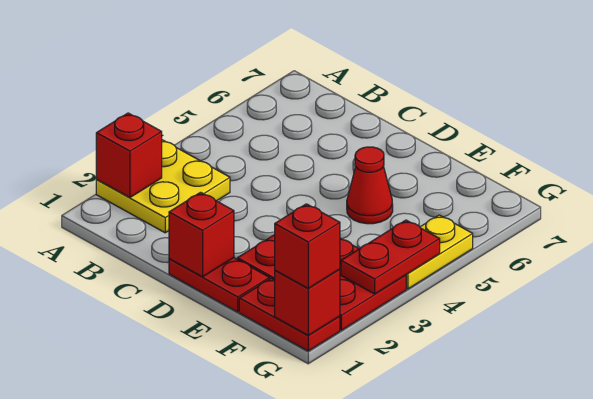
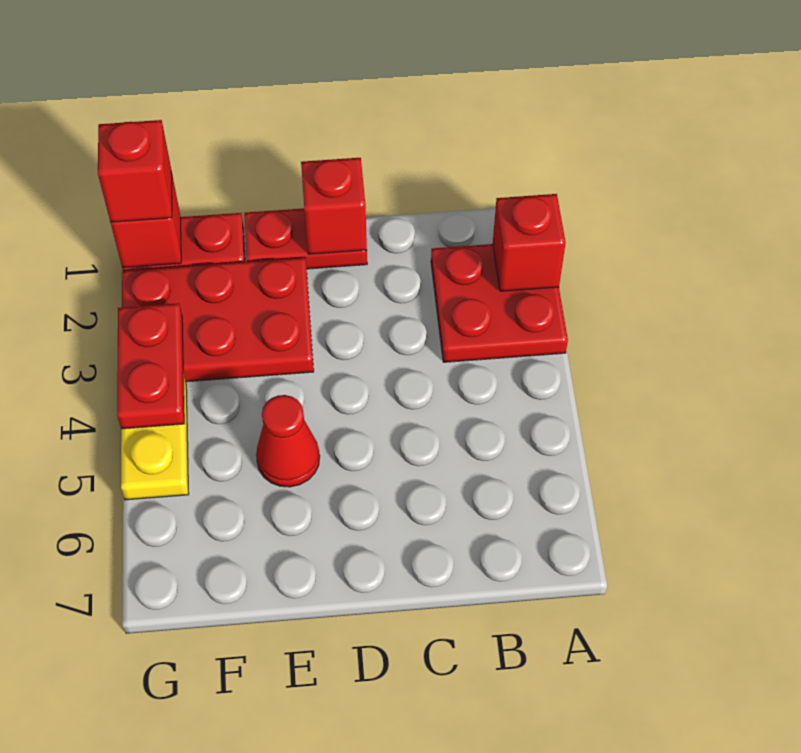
yellow 2x2 plate [96,140,230,233] -> red 2x2 plate [431,244,568,362]

